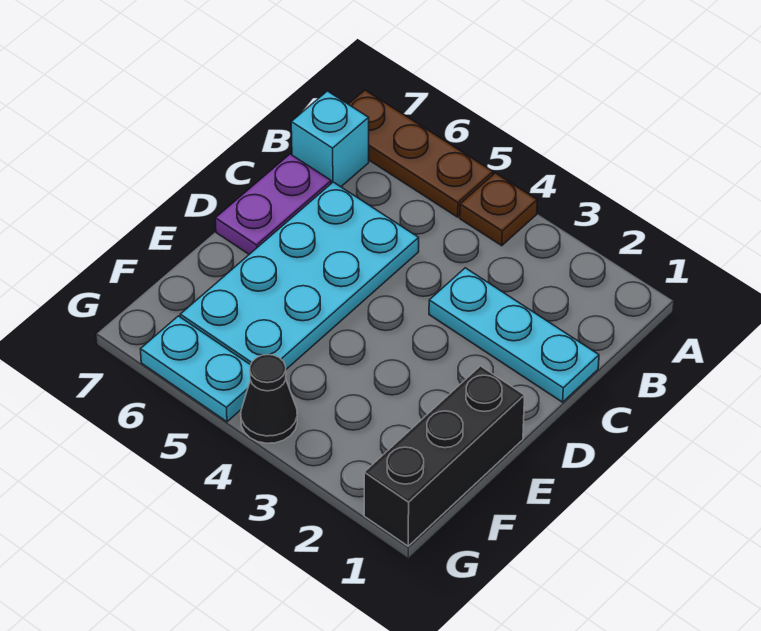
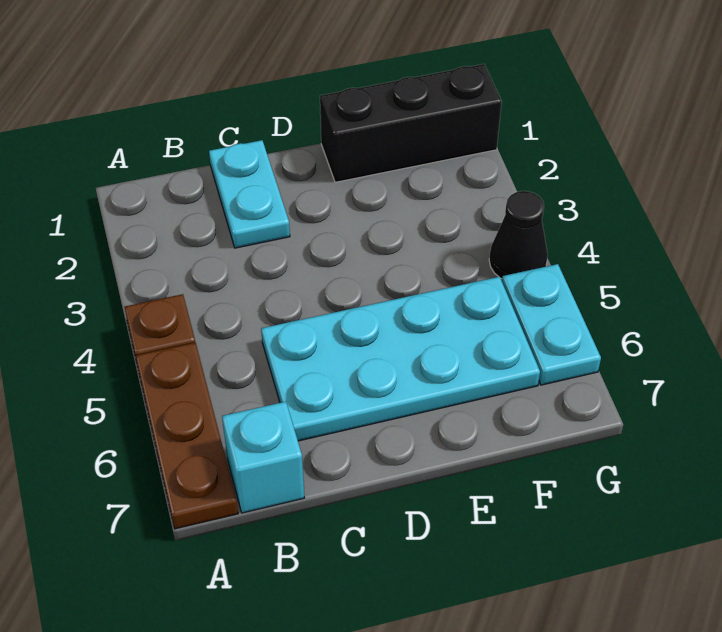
cyan 1x3 plate [429,268,599,402] -> cyan 1x2 plate [209,140,290,248]
purple 1x2 plate [215,154,331,254] -> none

